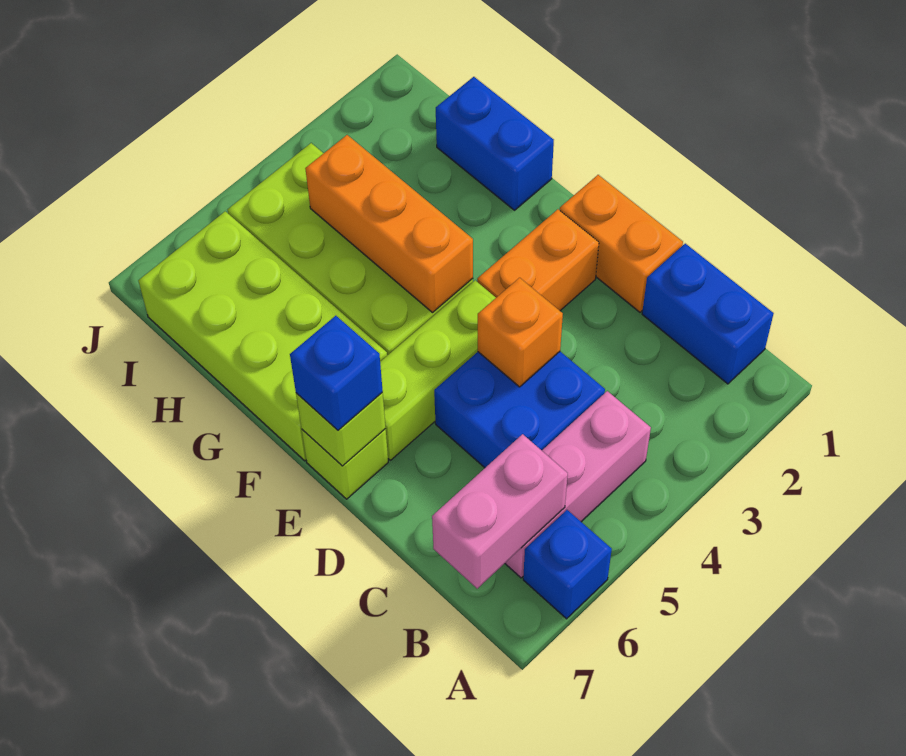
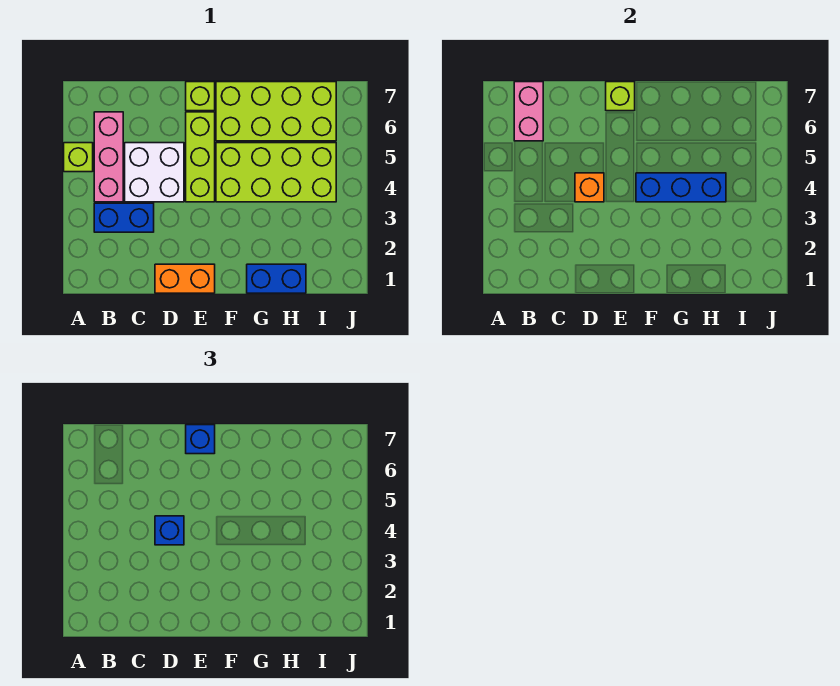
none -> lime 1x1 brick [64,143,93,172]
blue 1x1 brick [523,510,612,619] -> blue 1x1 brick moved to [155,516,184,545]
blue 1x2 brick [642,244,774,384] -> blue 1x2 brick moved to [94,203,154,232]
blue 2x2 brick [434,352,605,468] -> white 2x2 brick [125,143,184,202]
orange 1x2 brick [477,209,599,311] -> none
orange 1x3 brick [305,135,473,313] -> blue 1x3 brick [636,173,726,202]

